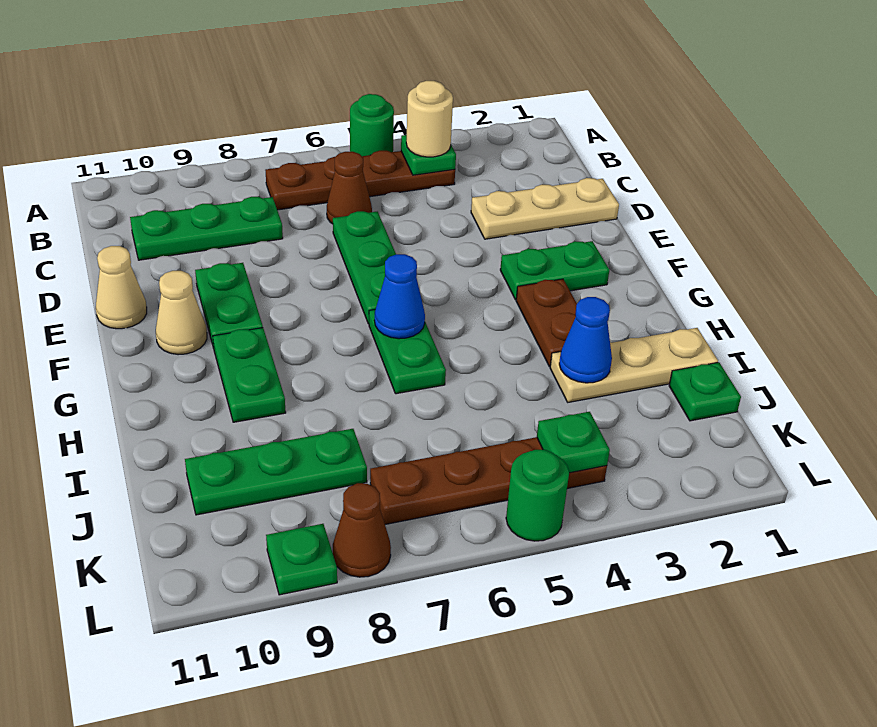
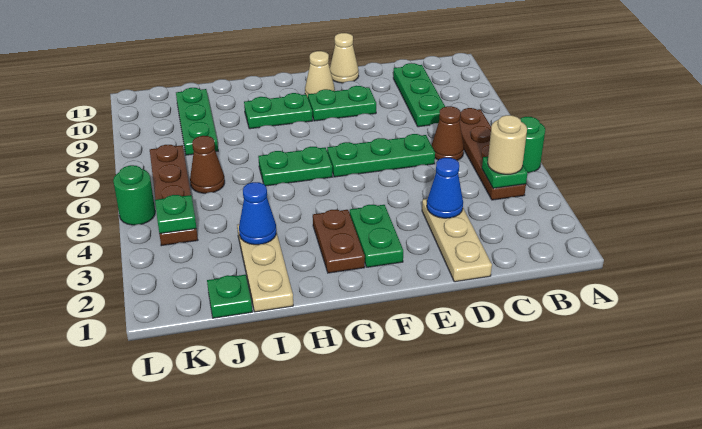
brown 1x2 plate [516,279,577,367] -> brown 1x2 plate turned to [313,210,365,273]
blue 1x1 cone [374,254,425,339] -> blue 1x1 cone moved to [427,158,463,218]
brown 1x1 cone [333,483,391,577] -> brown 1x1 cone moved to [190,136,225,193]
green 1x1 plate [266,524,337,595] -> none

